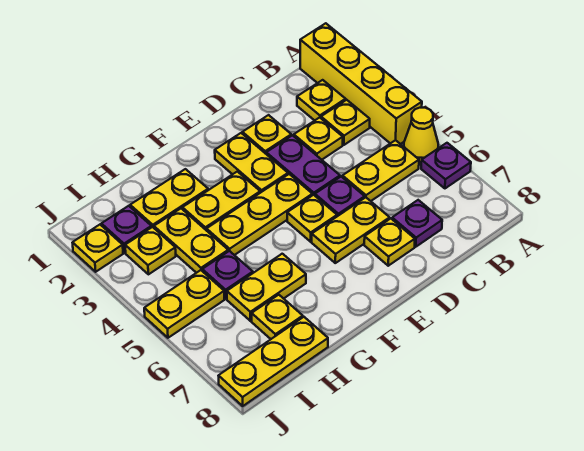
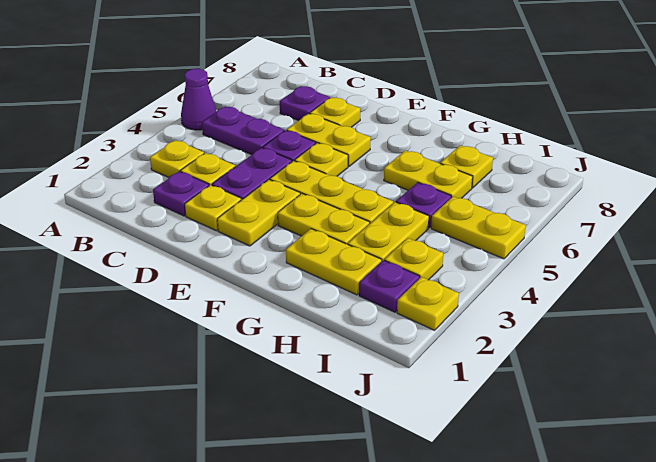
yellow 1x4 brick [300,23,422,144] -> none
yellow 1x1 cone [404,108,438,163] -> purple 1x1 cone [181,69,217,130]
purple 1x1 plate [421,143,471,188] -> purple 1x1 plate moved to [153,171,209,216]
yellow 1x1 plate [297,80,346,121] -> none
yellow 1x2 plate [342,140,419,201] -> purple 1x2 plate [202,106,284,155]
yellow 1x3 plate [219,317,328,406] -> none

